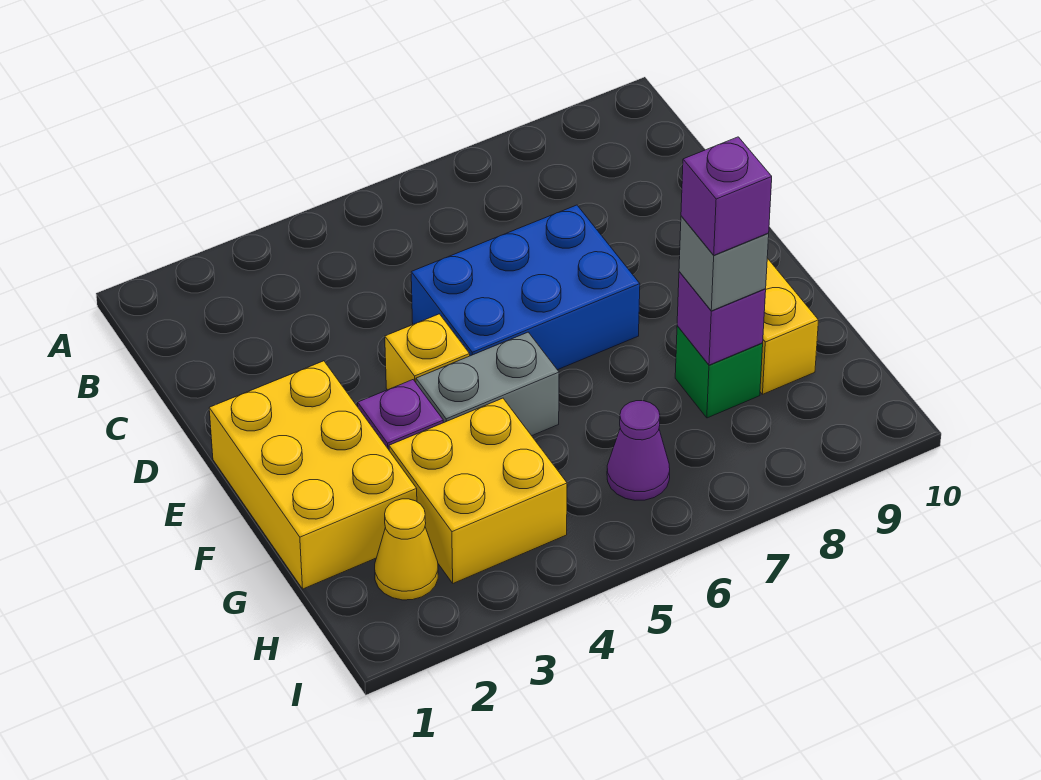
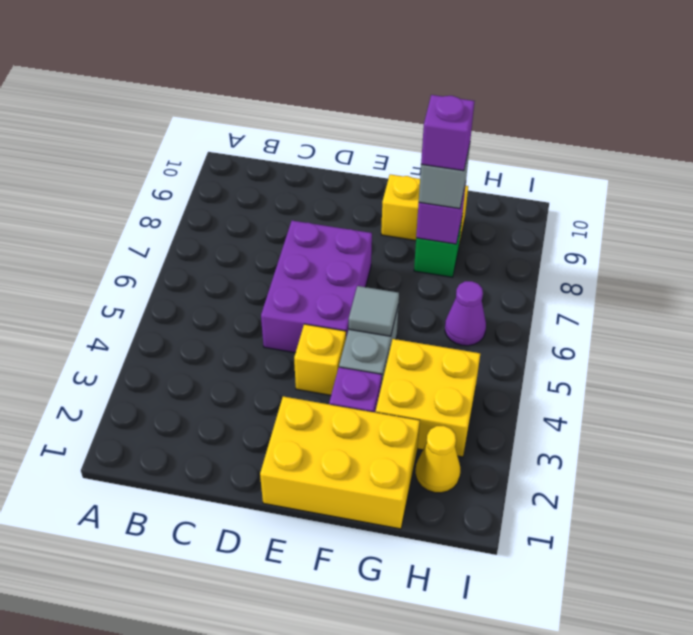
blue 2x3 brick [411,205,640,370] -> purple 2x3 brick [261,221,372,353]
none -> grey 1x1 tile [349,286,399,336]

